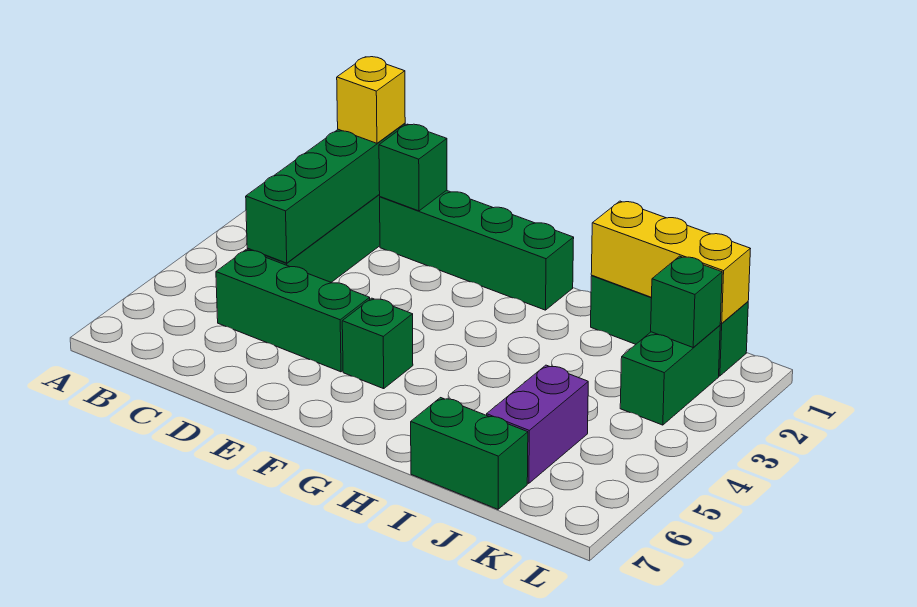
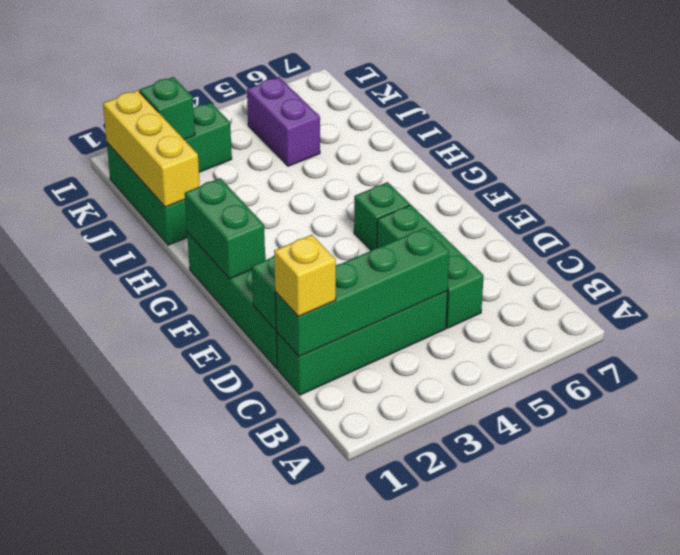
green 1x2 brick [411,398,528,509] -> green 1x2 brick moved to [185,178,265,279]
purple 1x2 brick [487,365,588,483] -> purple 1x2 brick turned to [247,77,320,166]

